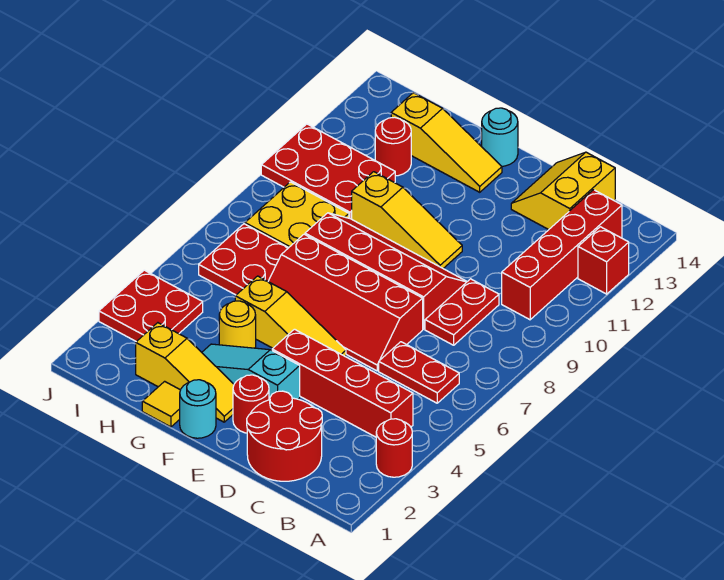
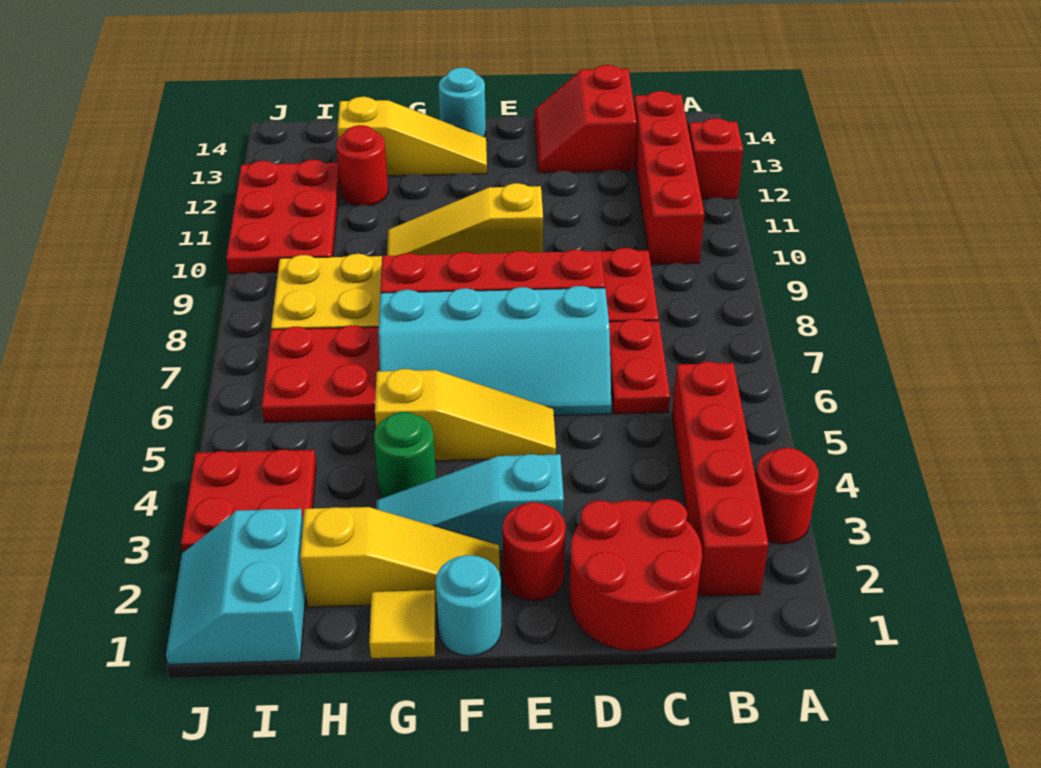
red 1x4 brick [272,329,413,437] -> red 1x4 brick turned to [672,362,769,596]
red 1x2 plate [379,342,459,403] -> red 1x2 plate turned to [609,319,670,414]
yellow 2x2 slope [511,152,615,230] -> red 2x2 slope [534,65,637,173]
red 2x4 slope [268,234,423,371] -> cyan 2x4 slope [379,286,611,415]
yellow 1x3 slope [352,172,462,268] -> yellow 1x3 slope turned to [387,183,543,256]
yellow 1x1 round brick [219,301,256,348] -> green 1x1 round brick [374,412,436,498]
red 2x3 plate [261,124,395,219] -> red 2x3 plate turned to [226,160,340,274]
none -> cyan 2x2 slope [166,509,306,664]

